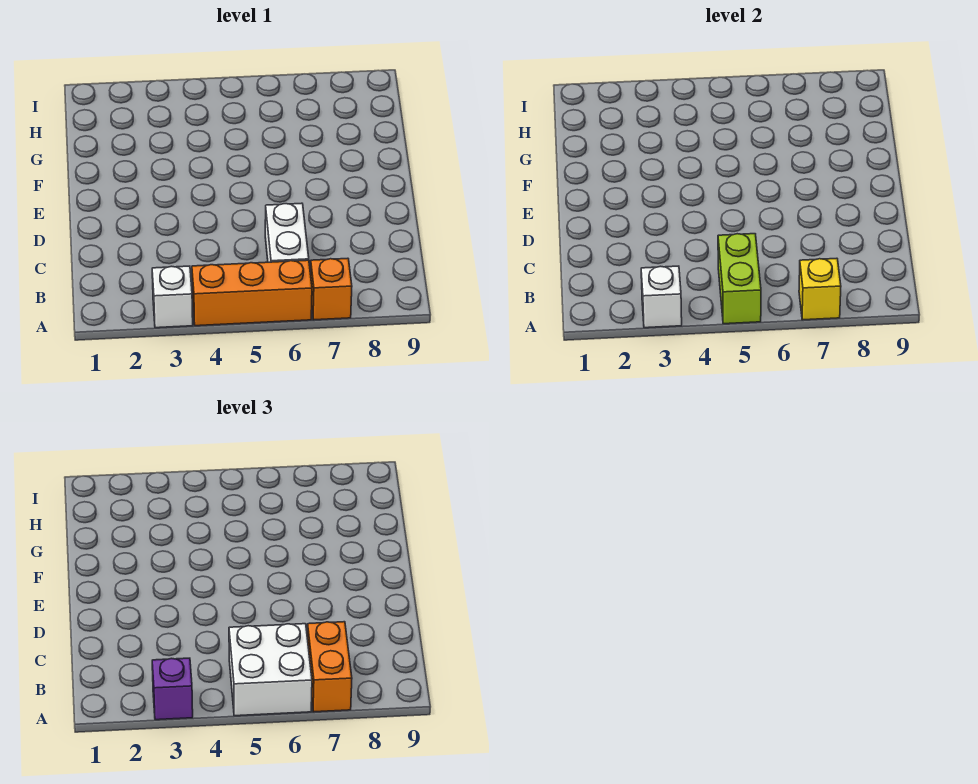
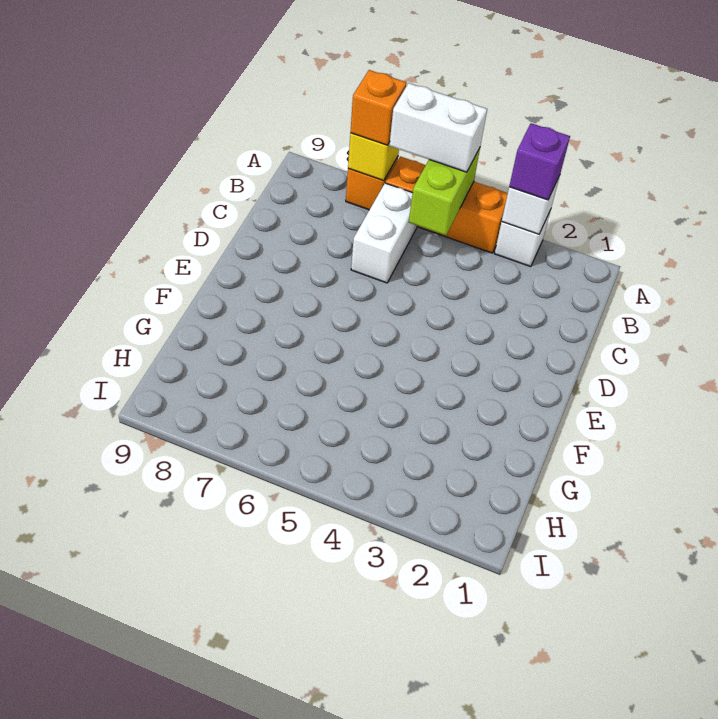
white 2x2 brick [229,624,312,716] -> white 1x2 brick [389,83,487,172]
orange 1x2 brick [307,622,352,712] -> orange 1x1 brick [350,70,406,145]

